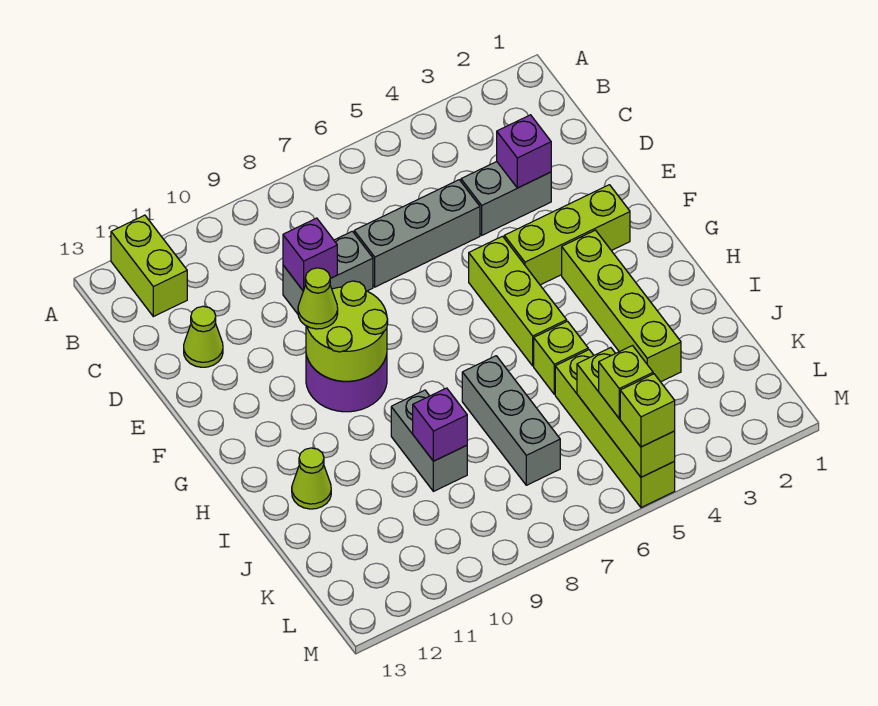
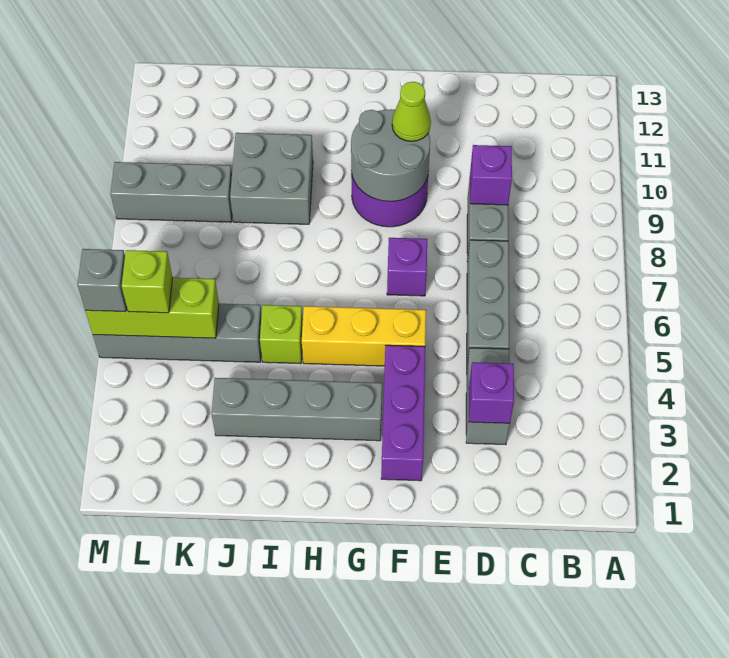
lime 1x2 brick [111,215,187,317] -> none
lime 1x1 cone [184,306,223,367] -> none
lime 1x3 brick [504,185,630,285] -> purple 1x3 brick [381,345,425,481]
lime 1x3 brick [469,236,567,366] -> yellow 1x3 brick [302,306,426,366]
lime 2x2 round brick [306,281,388,381] -> grey 2x2 round brick [351,109,430,201]
lime 1x4 brick [562,230,681,382] -> grey 1x4 brick [212,378,382,441]
grey 1x3 brick [462,356,560,485] -> grey 1x3 brick moved to [111,162,232,222]
grey 1x2 brick [391,390,467,491] -> grey 2x2 brick [230,133,313,224]
lime 1x1 cone [292,448,331,509] -> none
lime 1x4 brick [555,350,675,508] -> grey 1x4 brick [93,304,262,362]
purple 1x1 brick [413,388,467,461] -> purple 1x1 brick moved to [387,238,427,296]
lime 1x1 brick [620,374,675,447] -> grey 1x1 brick [78,249,127,312]

